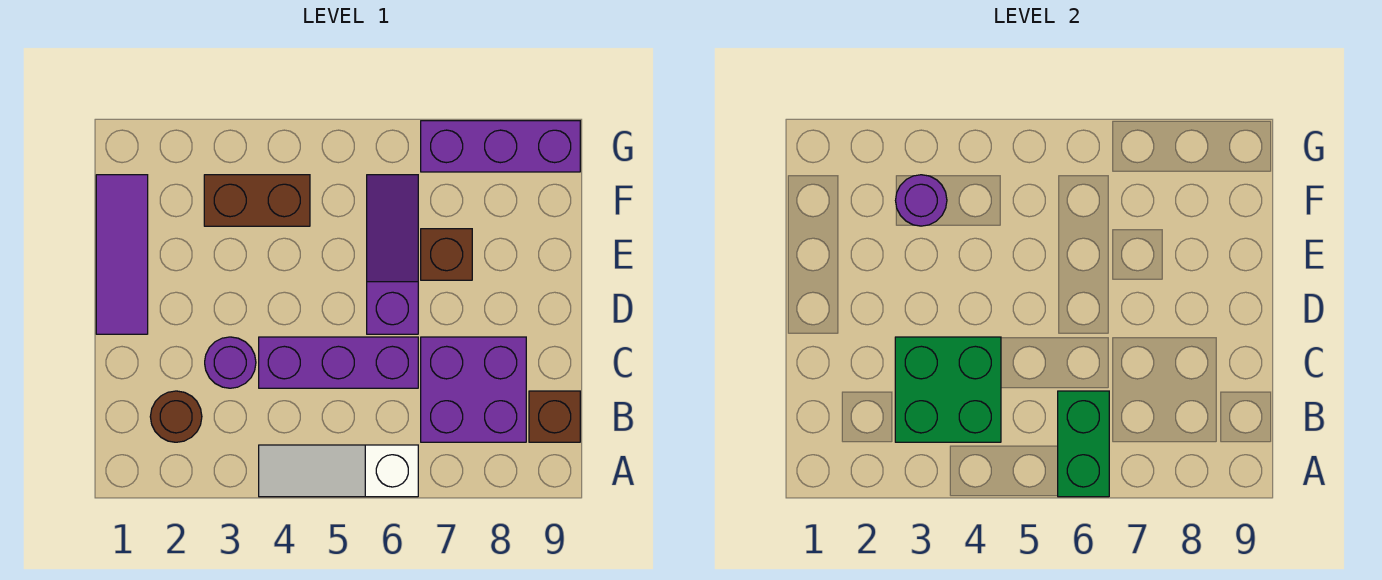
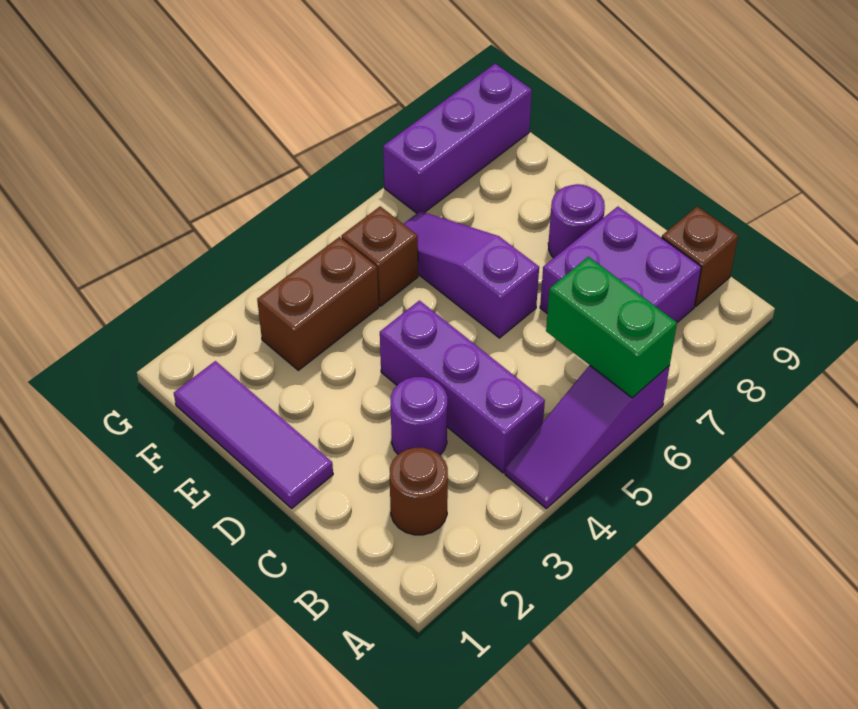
white 1x3 slope [259,445,418,497] -> purple 1x3 slope [505,366,670,508]
green 2x2 brick [895,337,1001,442] -> none
purple 1x3 brick [259,337,418,388] -> purple 1x3 brick turned to [380,301,545,473]
brown 1x1 brick [421,229,472,280] -> brown 1x1 brick moved to [342,206,418,306]
purple 1x1 round brick [896,175,947,226] -> purple 1x1 round brick moved to [548,184,605,258]

